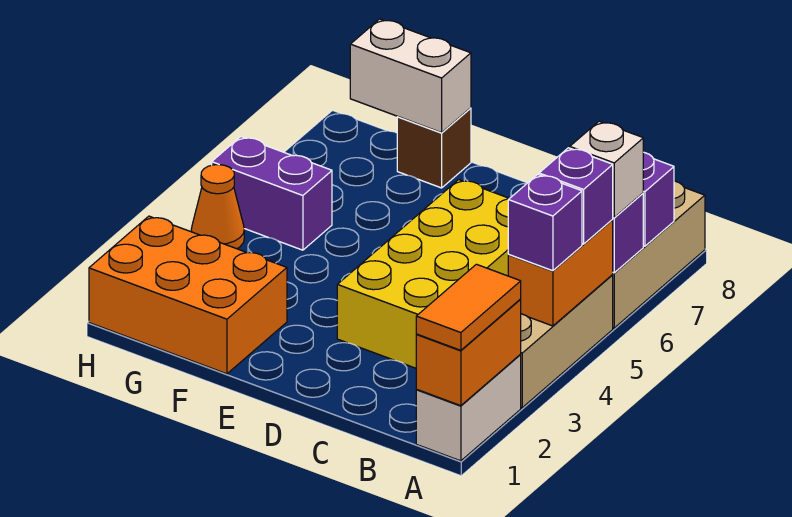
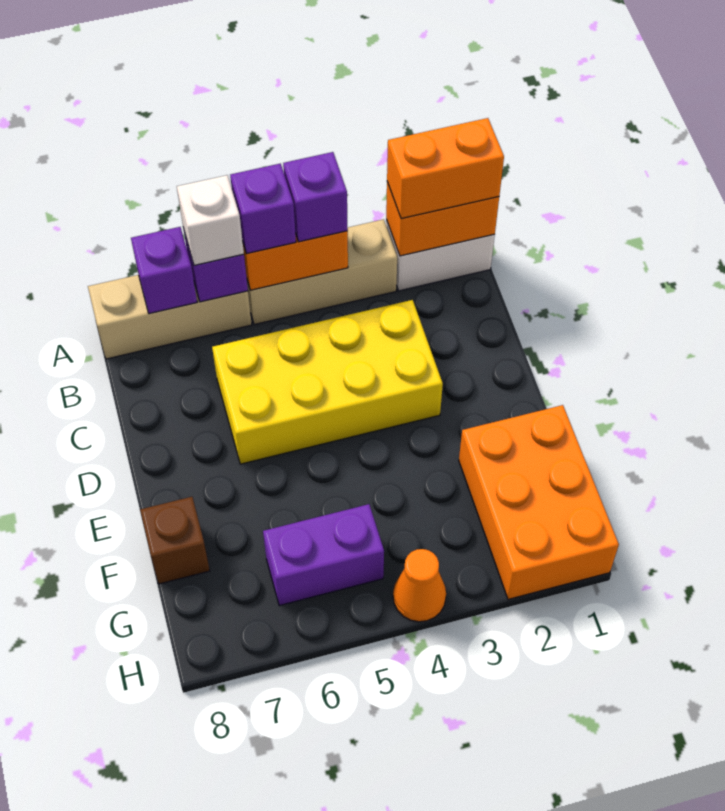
orange 1x2 tile [416,264,521,350] -> orange 1x2 brick [387,118,504,219]
white 1x2 brick [350,19,471,133] -> none
purple 1x2 brick [212,137,332,250] -> purple 1x2 brick turned to [263,504,384,606]

